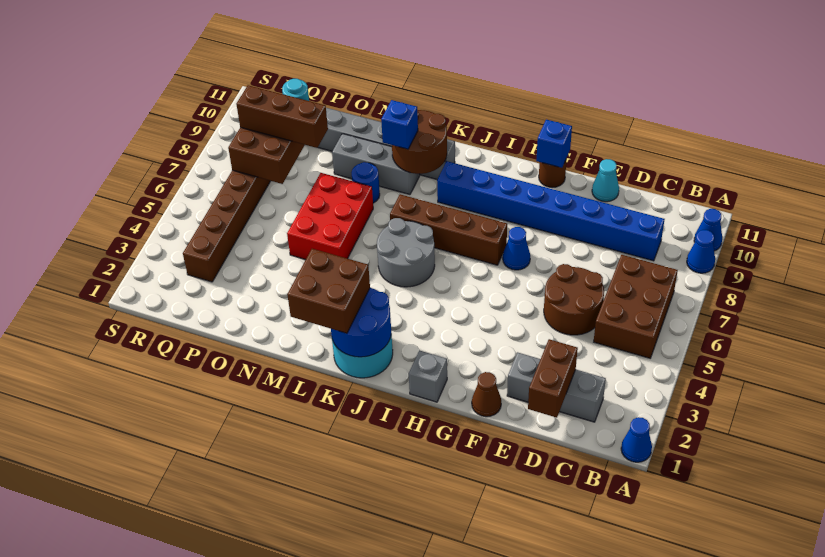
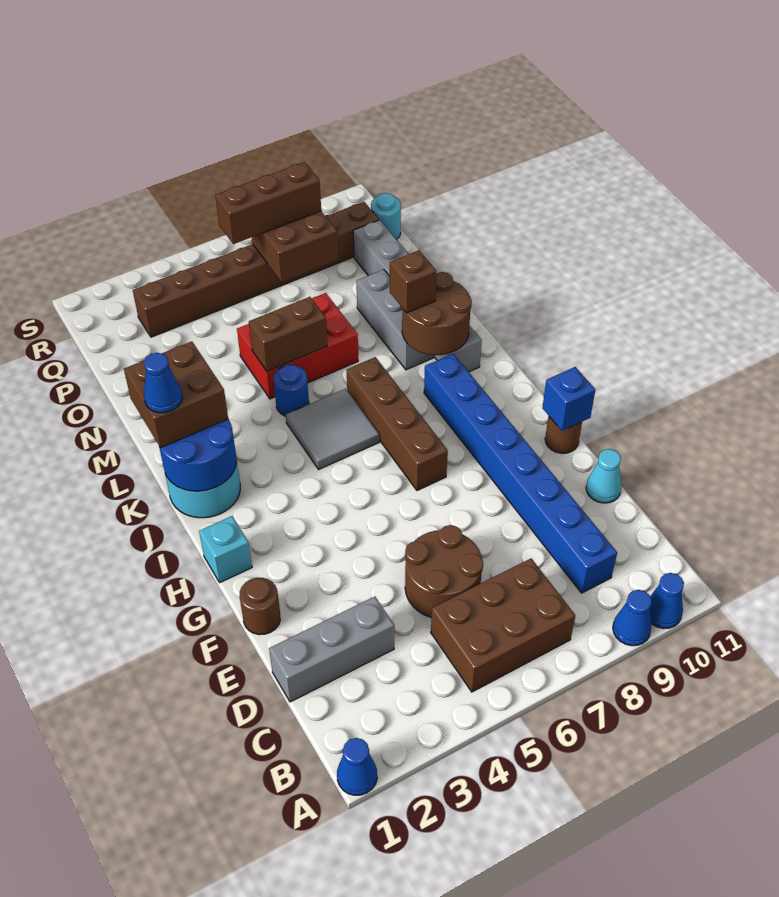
grey 1x3 brick [507,353,606,422] -> grey 1x3 brick turned to [269,597,394,702]
brown 1x2 brick [528,339,578,418] -> brown 1x2 brick moved to [249,297,327,371]
brown 1x1 cone [472,372,501,417] -> brown 1x1 round brick [240,578,280,635]
blue 1x1 cone [503,227,530,270] -> blue 1x1 cone moved to [144,353,182,413]
grey 1x1 brick [409,350,447,402] -> cyan 1x1 brick [199,516,252,583]
grey 2x2 round brick [377,218,435,287] -> grey 2x2 tile [286,389,379,469]
blue 1x1 brick [381,100,418,149] -> brown 1x1 brick [390,250,437,313]
blue 1x1 round brick [352,162,380,203] -> blue 1x1 round brick moved to [274,365,309,416]
brown 1x3 brick [236,85,328,148] -> brown 1x3 brick turned to [215,162,321,244]

